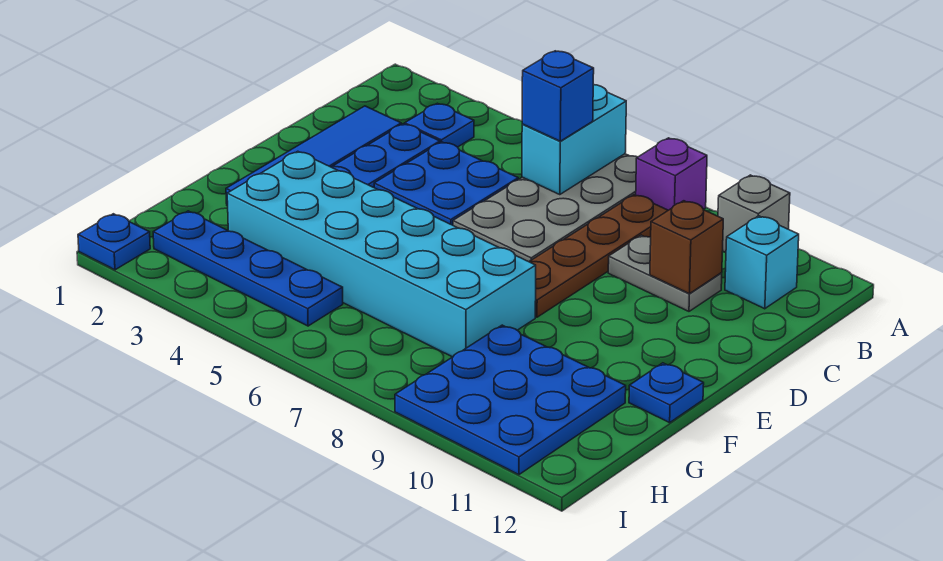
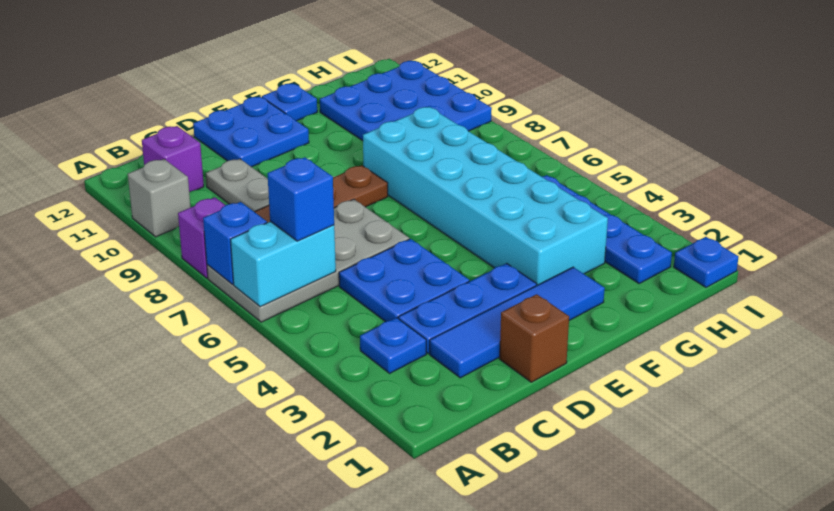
none -> blue 1x1 brick [203,202,267,284]
cyan 1x1 brick [725,216,799,309] -> purple 1x1 brick [142,126,204,192]
brown 1x1 brick [650,201,723,294] -> brown 1x1 brick moved to [500,294,569,382]
none -> blue 2x2 plate [193,97,309,167]

